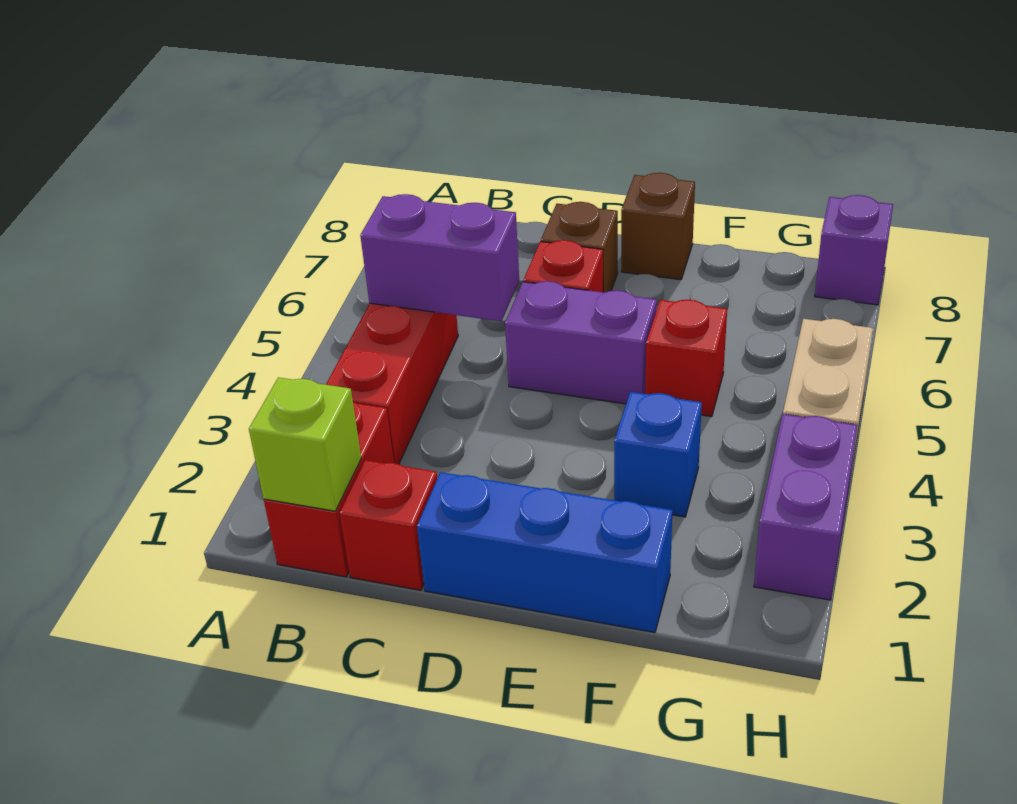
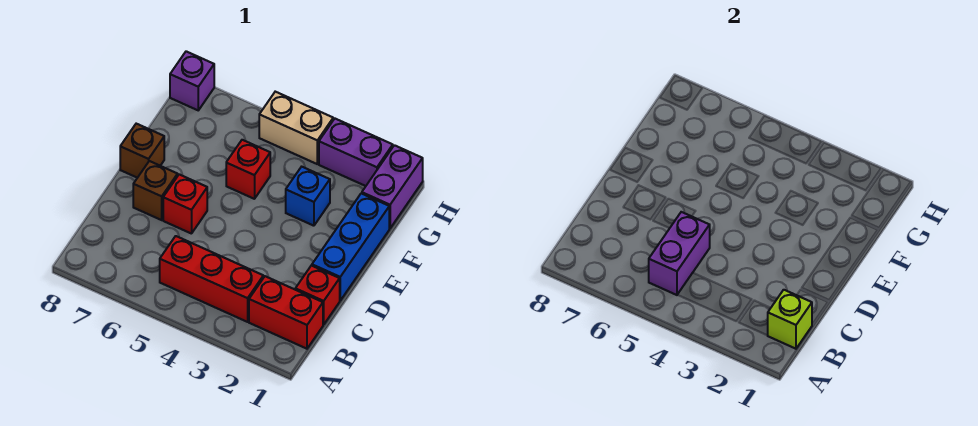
purple 1x2 brick [505,281,657,404] -> purple 1x2 brick moved to [362,145,423,228]

